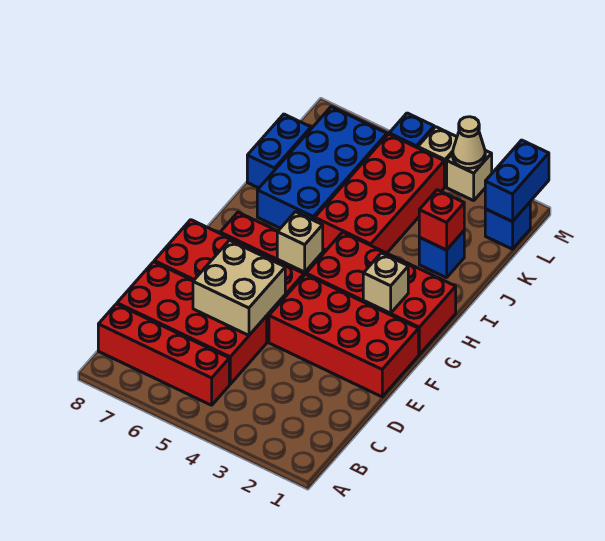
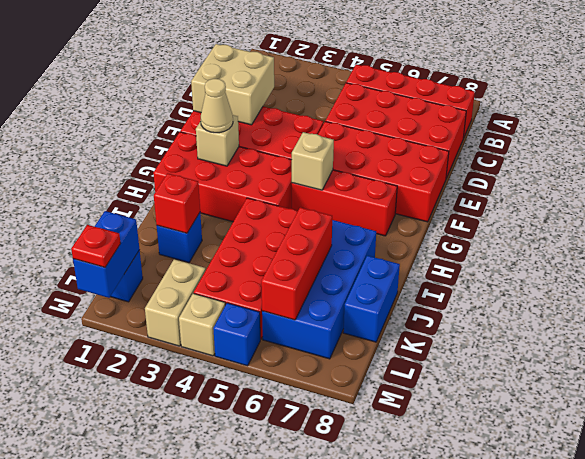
tan 2x2 brick [193,240,285,335] -> tan 2x2 brick moved to [191,44,274,125]
none -> red 1x3 brick [261,207,332,320]
none -> red 1x1 plate [71,225,121,267]
tan 1x1 brick [447,150,492,201] -> tan 1x2 brick [145,259,206,346]
tan 1x1 cone [453,117,485,168] -> tan 1x1 cone moved to [201,79,233,133]

